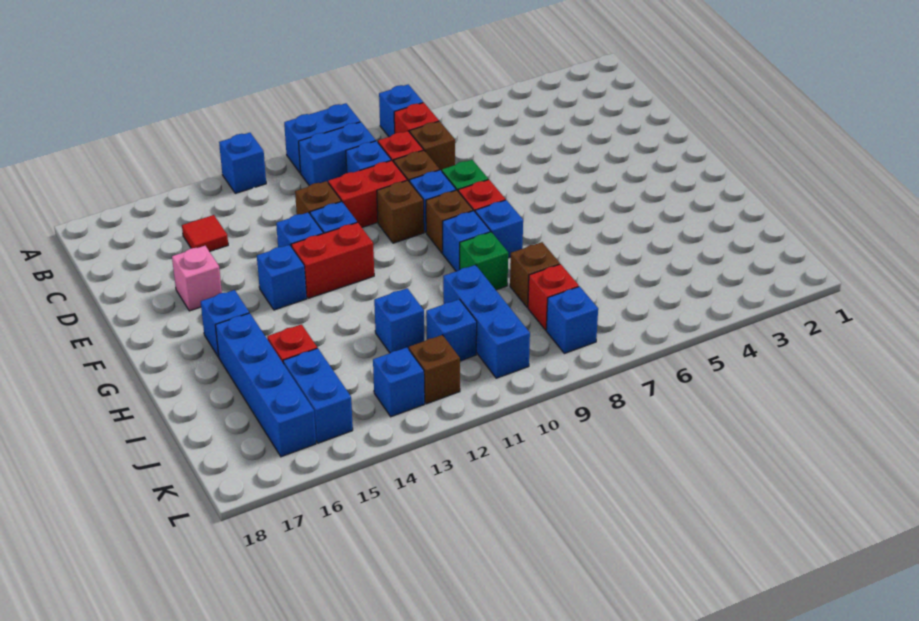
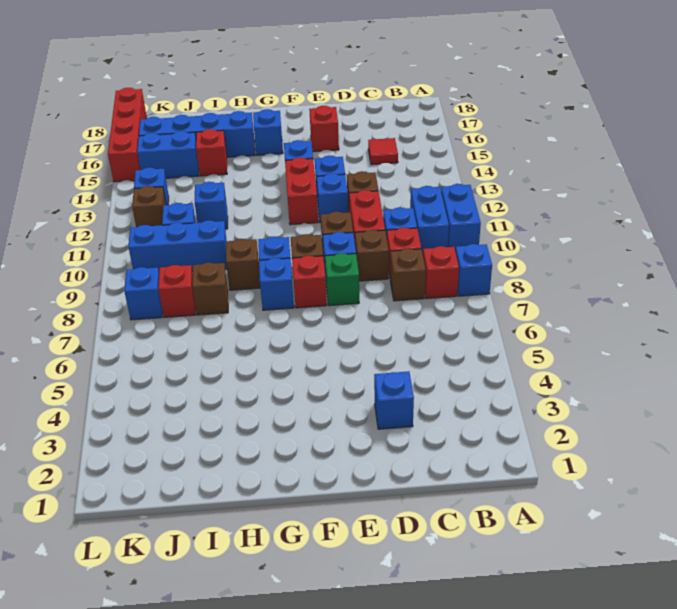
blue 1x1 brick [219,133,266,193] -> blue 1x1 brick moved to [374,371,414,429]
pink 1x1 brick [172,246,222,311] -> red 1x1 brick [309,106,339,152]
green 1x1 brick [460,232,508,290] -> brown 1x1 brick [226,239,260,290]
none -> red 1x4 brick [108,88,147,182]

